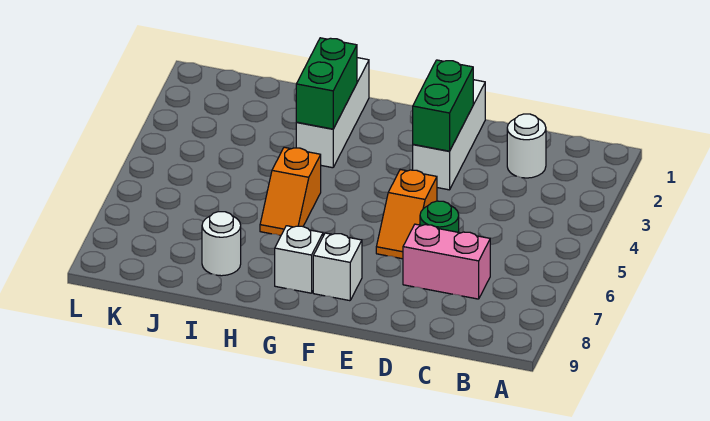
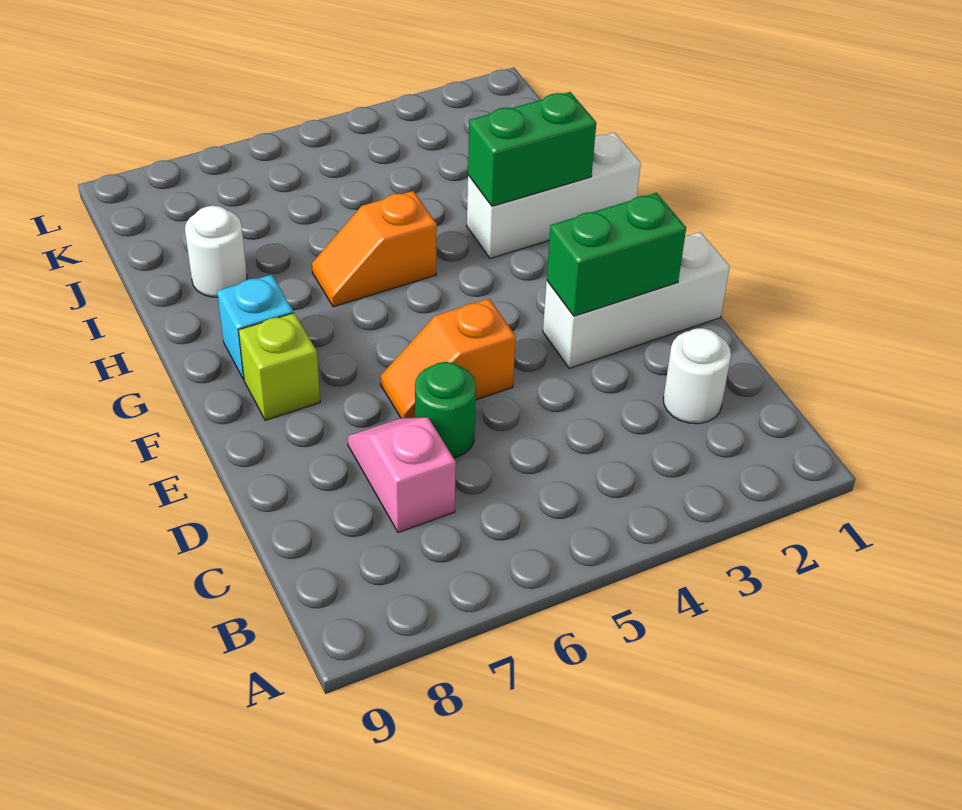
pink 1x2 brick [403,224,490,299] -> pink 1x2 slope [348,417,456,532]
white 1x1 brick [313,233,362,301] -> lime 1x1 brick [239,313,320,420]
white 1x1 brick [275,226,323,293] -> cyan 1x1 brick [217,274,293,380]

